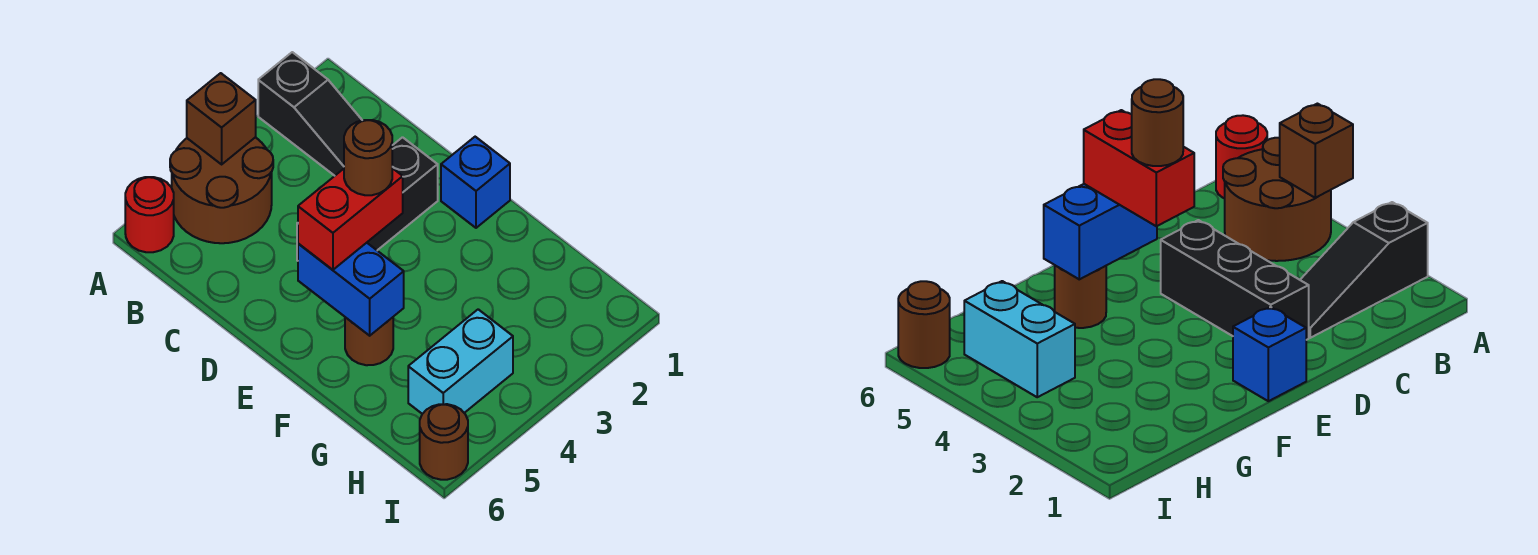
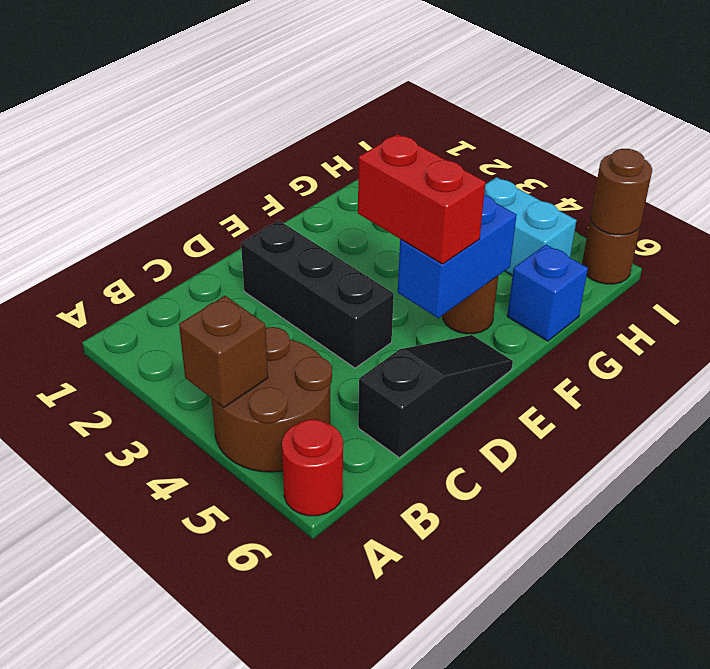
black 1x3 slope [258,52,362,176] -> black 1x3 slope moved to [358,335,513,458]
blue 1x1 brick [441,137,510,228] -> blue 1x1 brick moved to [507,245,588,341]
brown 1x1 round brick [344,120,392,195] -> brown 1x1 round brick moved to [590,149,652,235]

